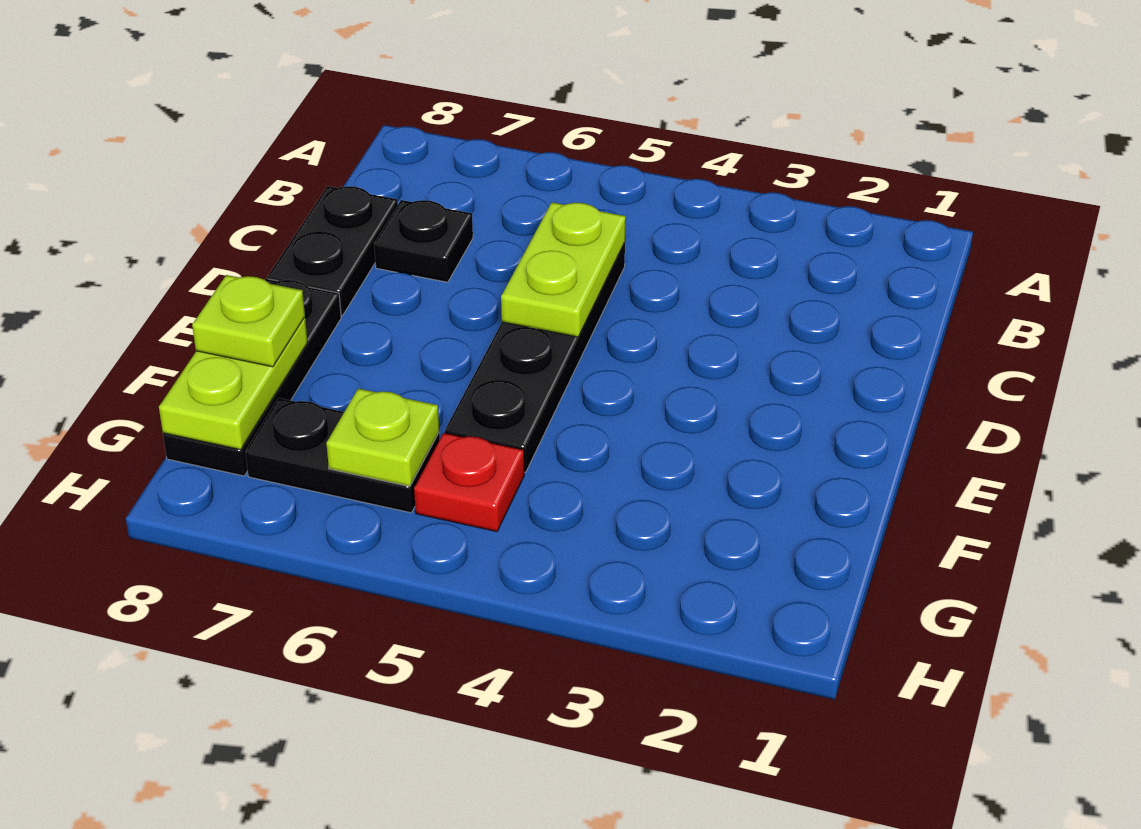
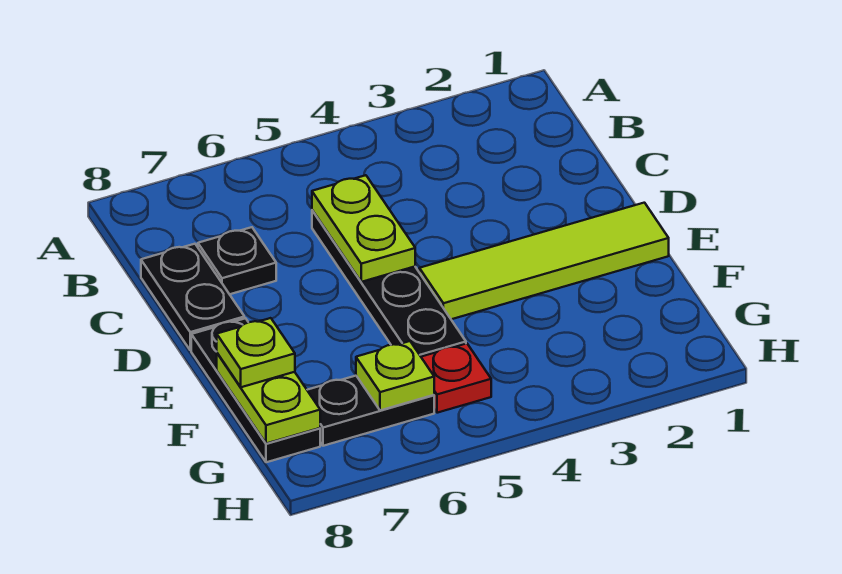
none -> lime 1x4 tile [419,203,669,319]

